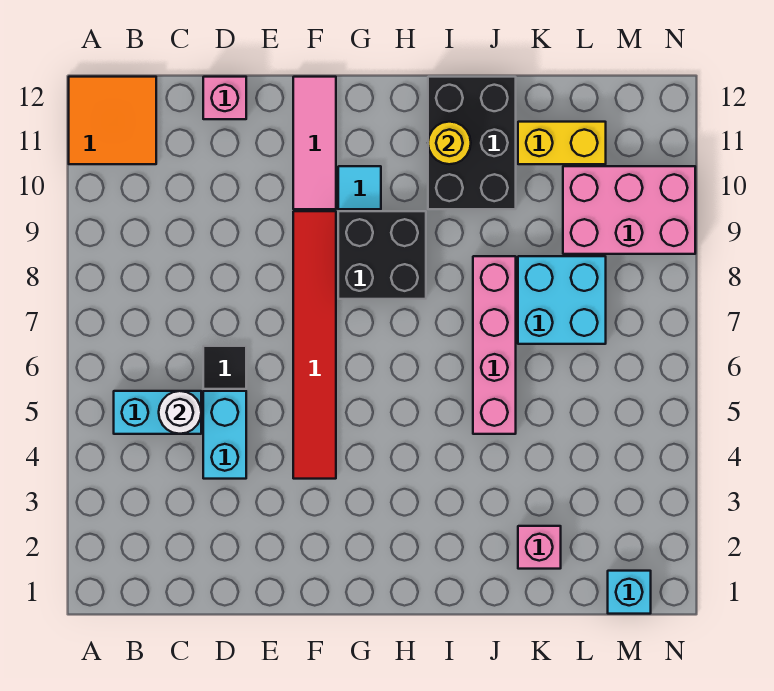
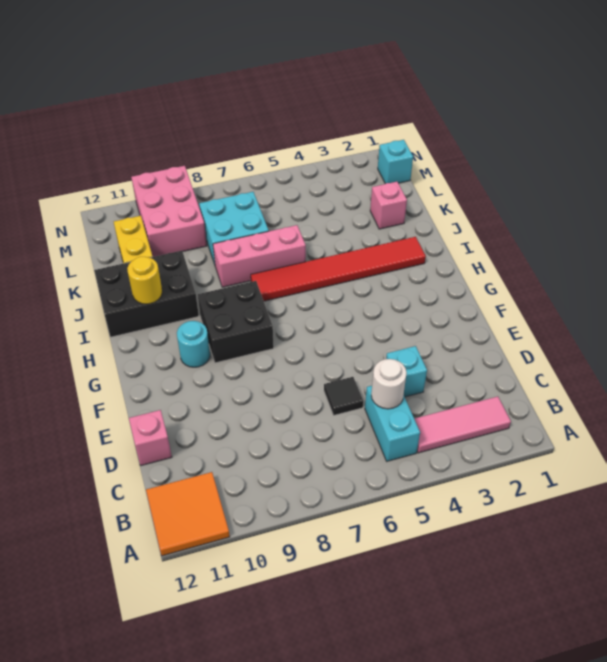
cyan 1x2 brick [203,391,246,479] -> cyan 1x1 brick [386,346,427,397]
red 1x6 tile [293,211,336,479] -> red 1x6 tile moved to [251,237,426,301]
pink 1x3 tile [293,77,336,209] -> pink 1x3 tile moved to [414,396,511,453]
cyan 1x1 tile [338,166,381,209] -> cyan 1x1 round brick [177,321,210,367]
pink 1x4 brick [473,256,516,434] -> pink 1x3 brick [213,225,306,287]

